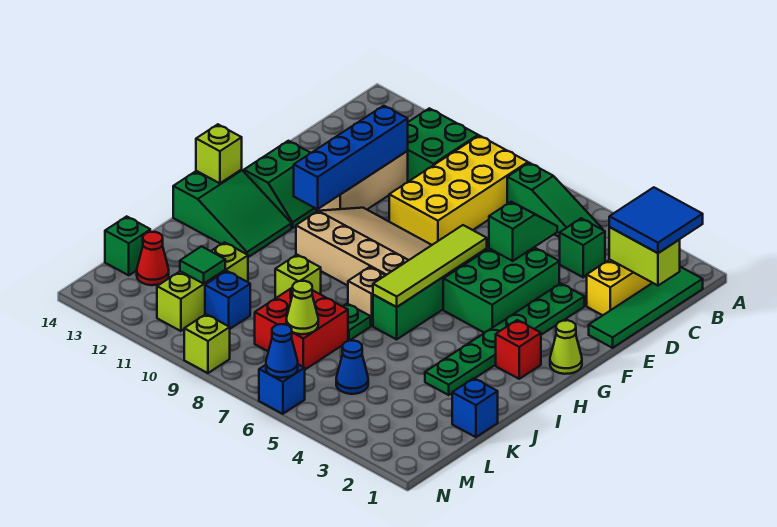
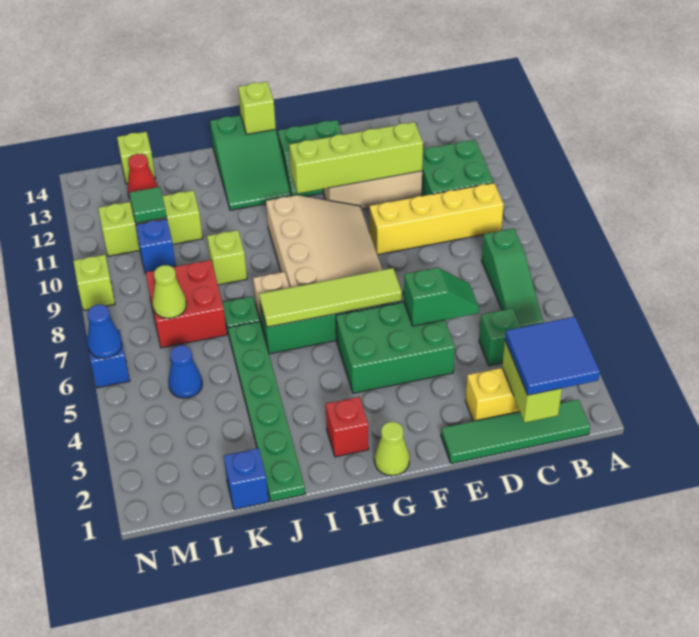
yellow 2x4 brick [389,136,528,245] -> yellow 1x4 brick [369,183,504,255]
blue 1x4 brick [294,106,408,209] -> lime 1x4 brick [289,122,423,193]
green 1x6 plate [425,283,584,395] -> green 1x6 plate turned to [228,321,305,502]
green 1x1 brick [105,216,150,275] -> lime 1x1 brick [117,132,155,184]

